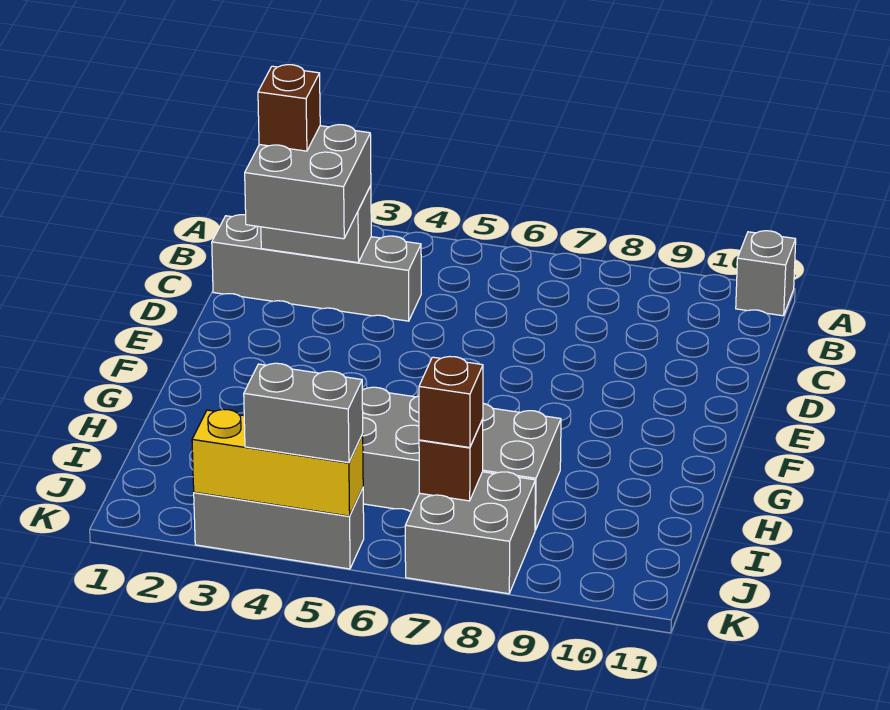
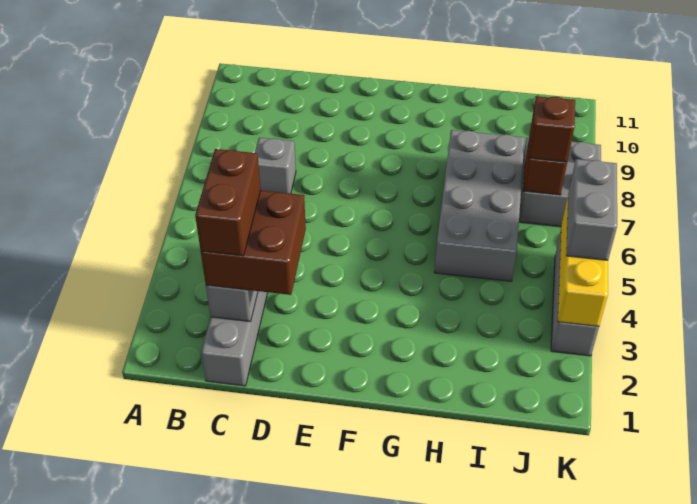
grey 1x1 brick [736,231,796,316] -> grey 1x1 brick moved to [255,138,296,194]
grey 2x2 brick [245,125,371,239] -> brown 2x2 brick [201,190,306,295]
brown 1x1 brick [258,65,320,151] -> brown 1x2 brick [195,149,261,256]

